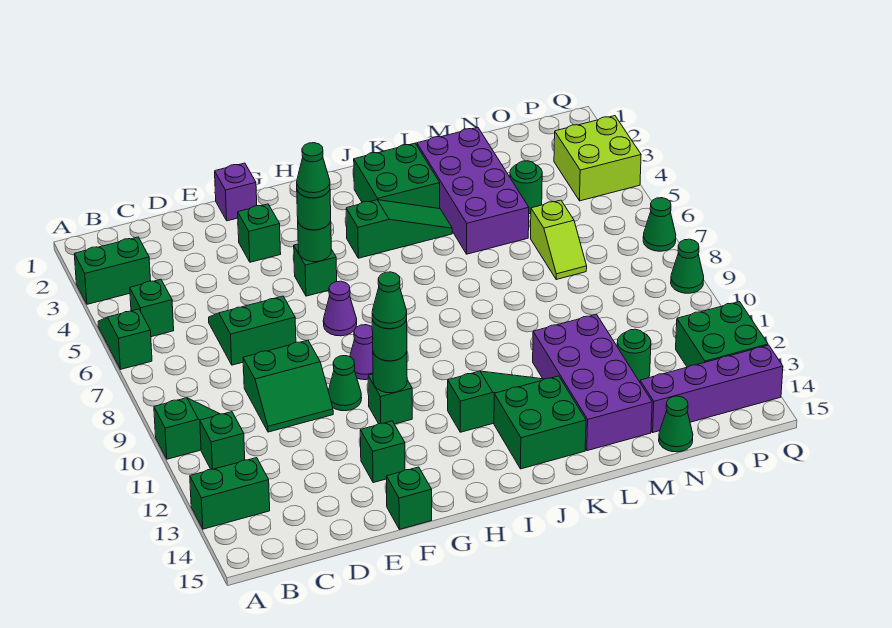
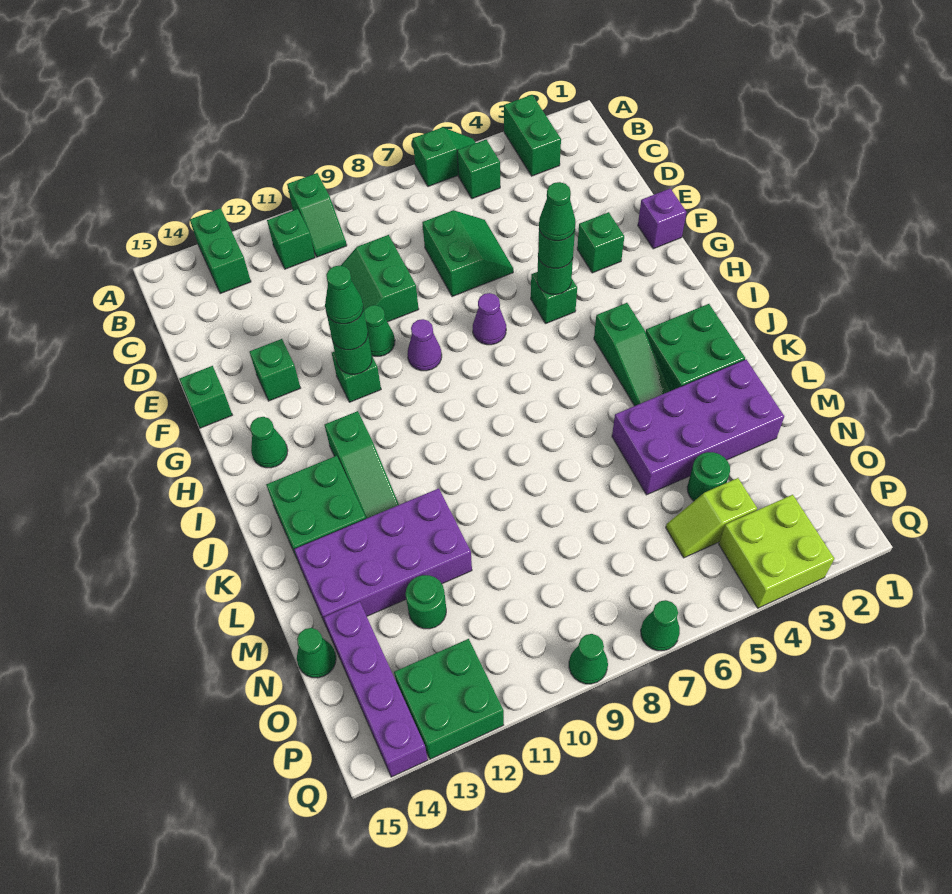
none -> green 1x1 cone [250,417,288,468]
lime 1x2 slope [531,200,587,279] -> lime 1x2 slope moved to [666,478,757,558]

